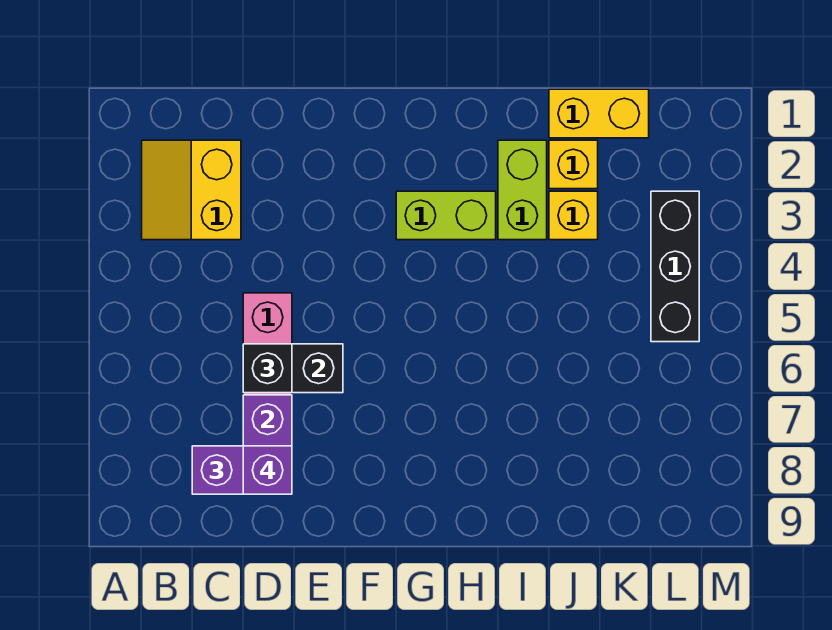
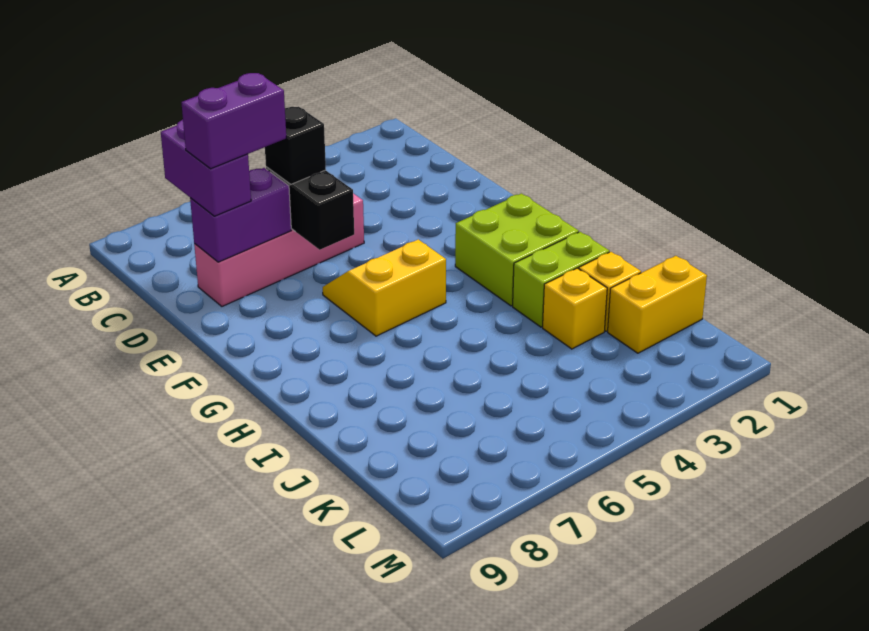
yellow 2x2 slope [142,140,241,240] -> yellow 2x2 slope moved to [323,239,446,336]
purple 1x1 brick [243,446,292,494] -> purple 1x2 brick [181,73,286,169]
lime 1x2 brick [396,191,496,240] -> lime 2x2 brick [455,193,579,306]
yellow 1x2 brick [549,89,649,138] -> yellow 1x2 brick turned to [608,256,707,353]
black 1x3 brick [651,191,699,342] -> none

